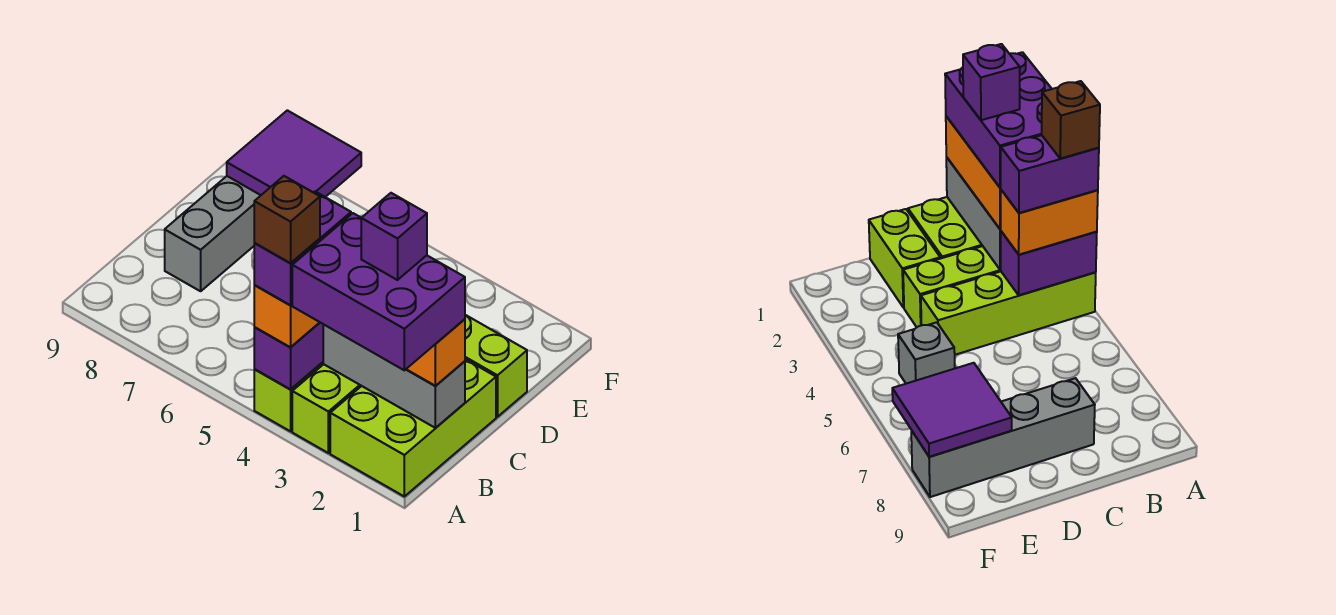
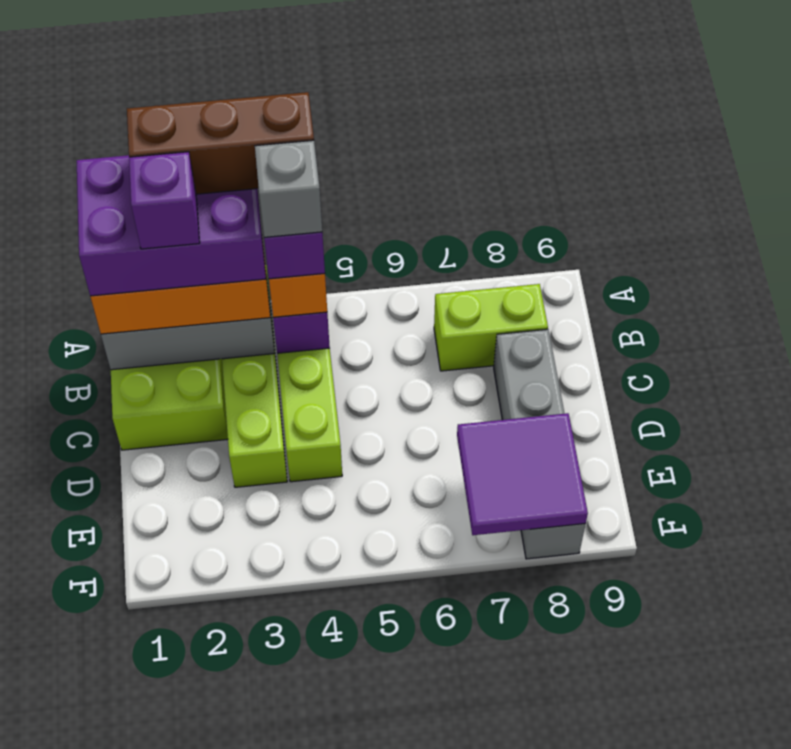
brown 1x1 brick [254,176,320,263] -> brown 1x3 brick [127,92,314,194]
lime 1x2 brick [465,315,527,417] -> lime 1x2 brick moved to [434,284,548,371]
grey 1x1 brick [898,322,955,384] -> grey 1x1 brick moved to [255,140,322,237]

